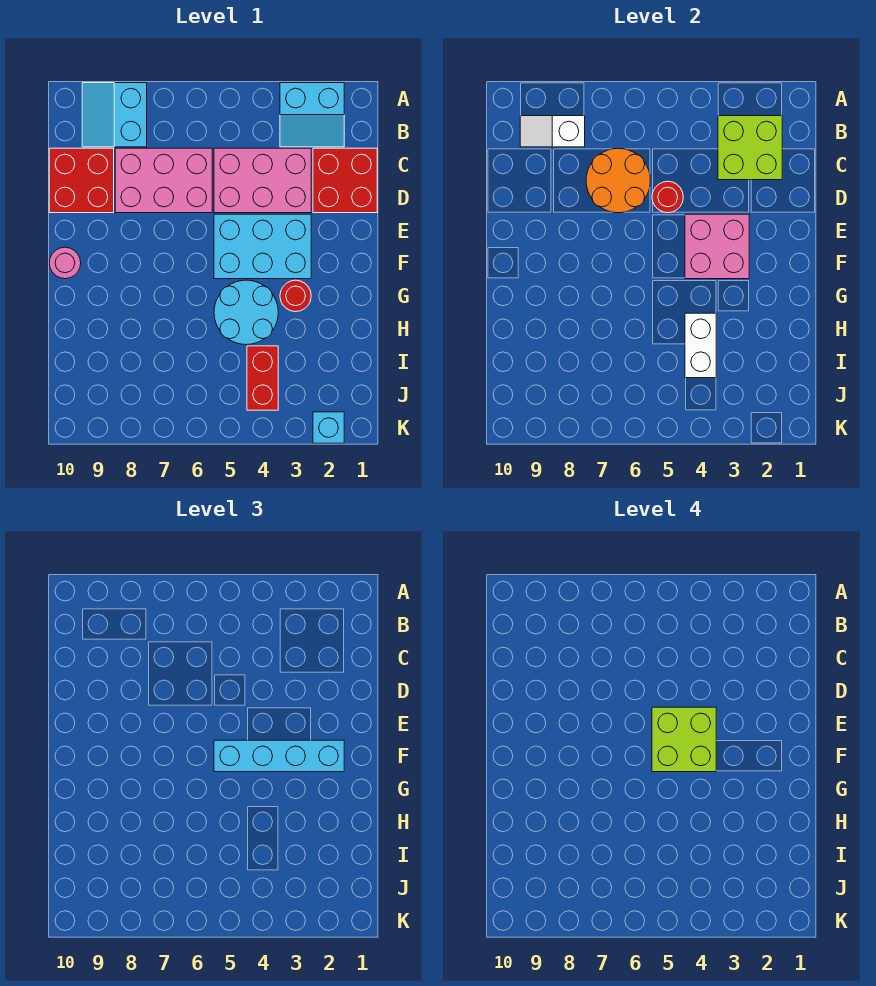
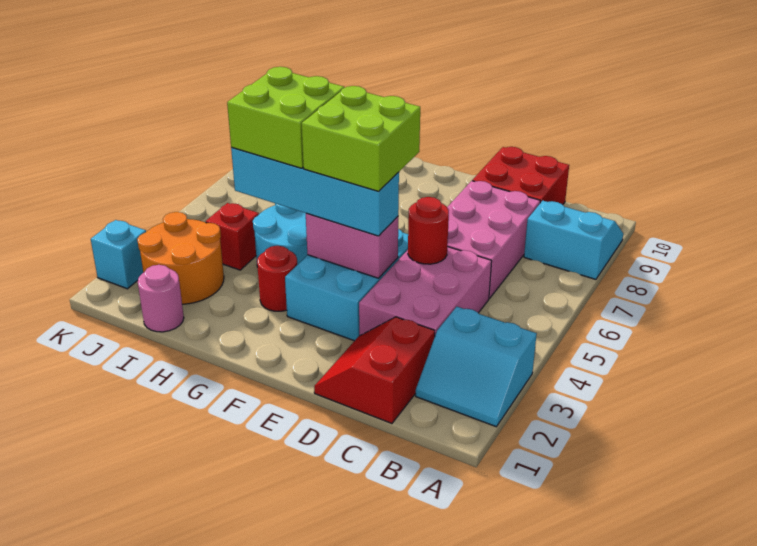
cyan 2x2 slope [280,83,344,147] -> cyan 2x2 slope turned to [416,307,537,427]
lime 2x2 brick [718,116,782,180] -> lime 2x2 brick moved to [227,67,344,168]
white 1x2 slope [520,116,585,147] -> none
red 2x2 brick [313,148,377,213] -> red 2x2 slope [314,317,435,423]
orange 2x2 round brick [586,148,650,213] -> orange 2x2 round brick moved to [137,212,224,304]
pink 2x2 brick [685,214,749,279] -> pink 1x2 brick [306,213,398,278]
cyan 1x4 brick [214,740,344,772] -> cyan 1x4 brick turned to [231,147,399,236]
pink 1x1 round brick [49,247,81,279] -> pink 1x1 round brick moved to [138,265,184,332]
white 1x2 brick [685,313,716,378] -> none
red 1x2 brick [247,346,278,410] -> red 1x1 brick [206,203,259,270]

